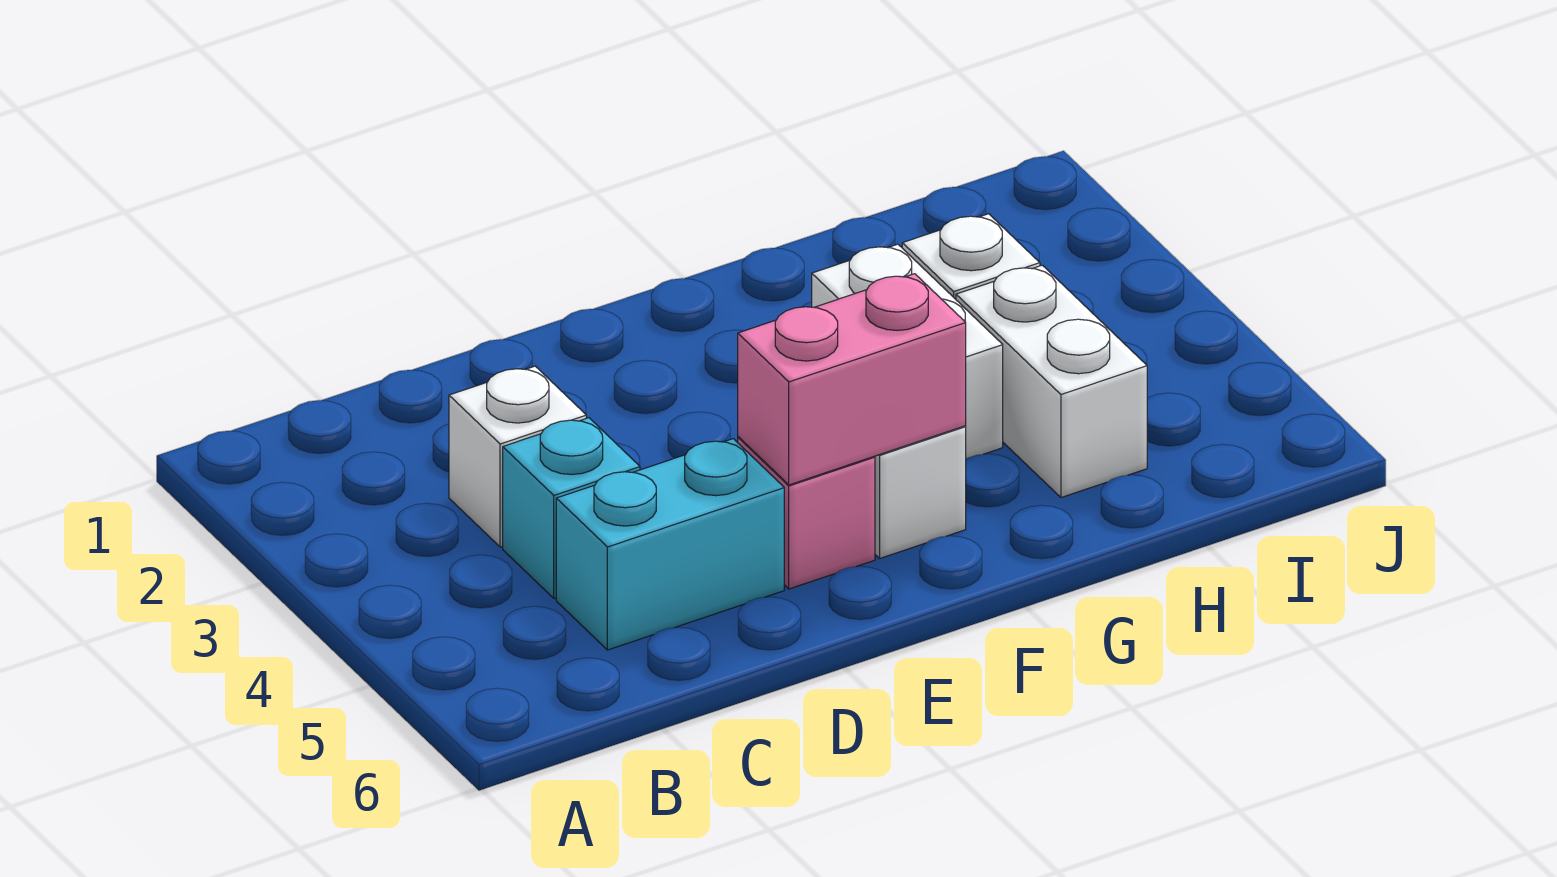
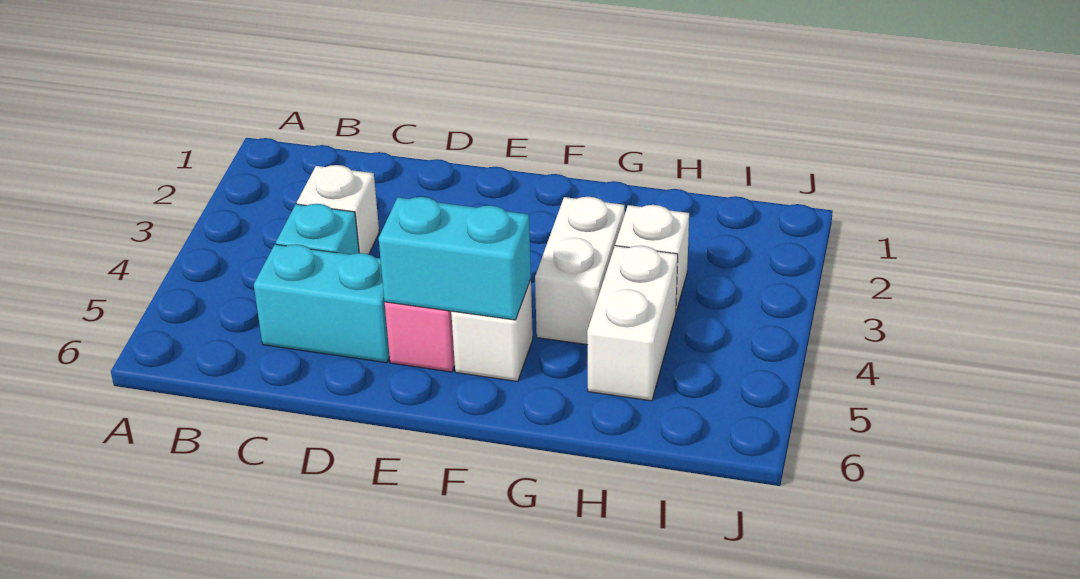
pink 1x2 brick [738,274,966,485] -> cyan 1x2 brick [379,197,531,320]

